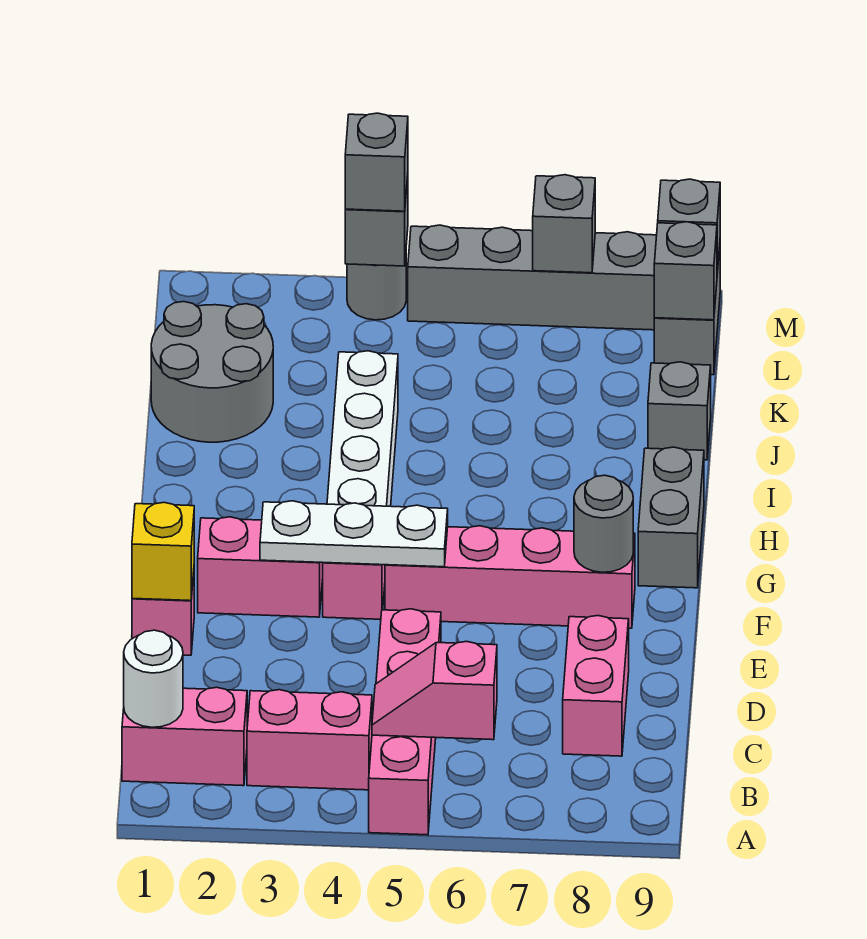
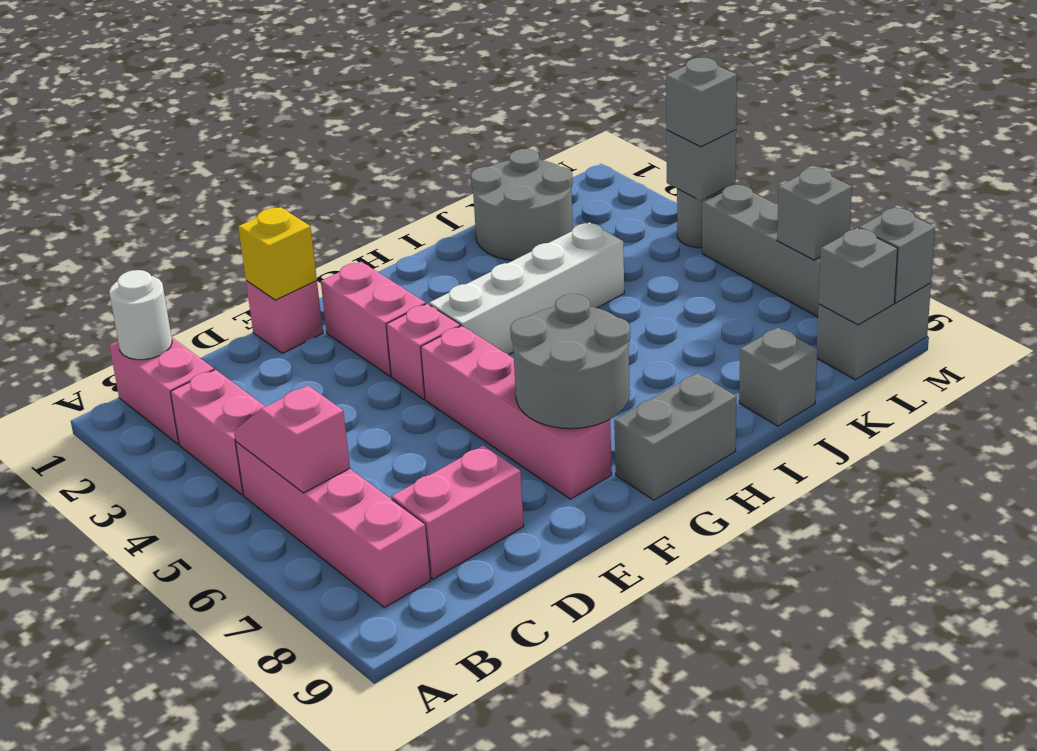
pink 1x4 brick [369,609,441,835] -> pink 1x4 brick turned to [236,442,431,608]
white 1x3 plate [260,501,448,567] -> none
grey 1x1 round brick [574,475,633,572] -> grey 2x2 round brick [510,294,630,429]

